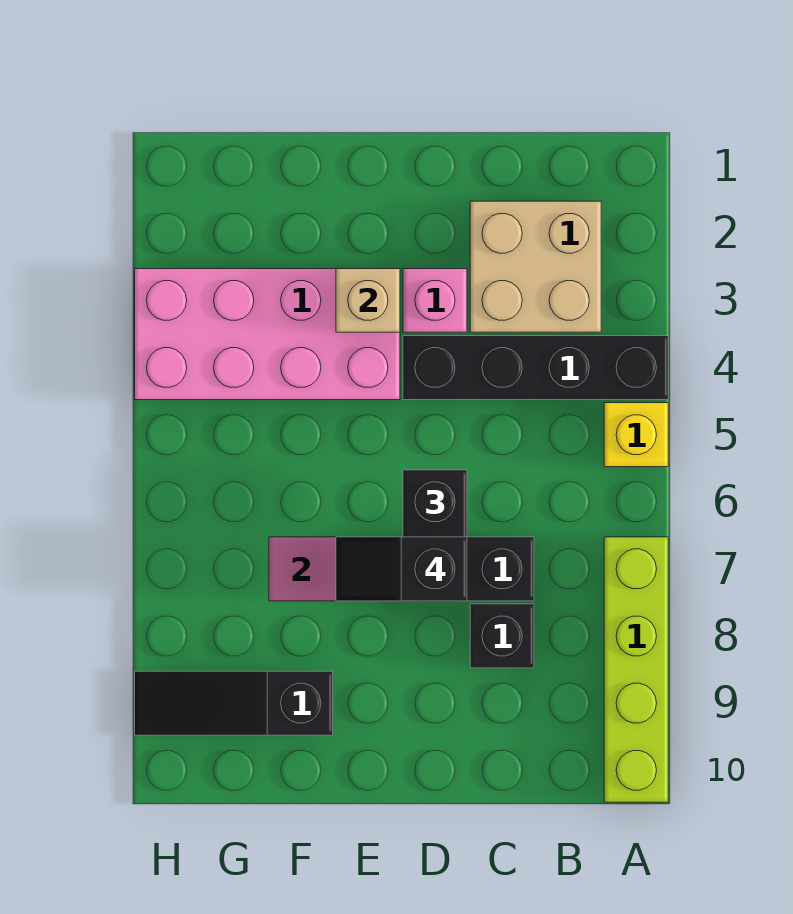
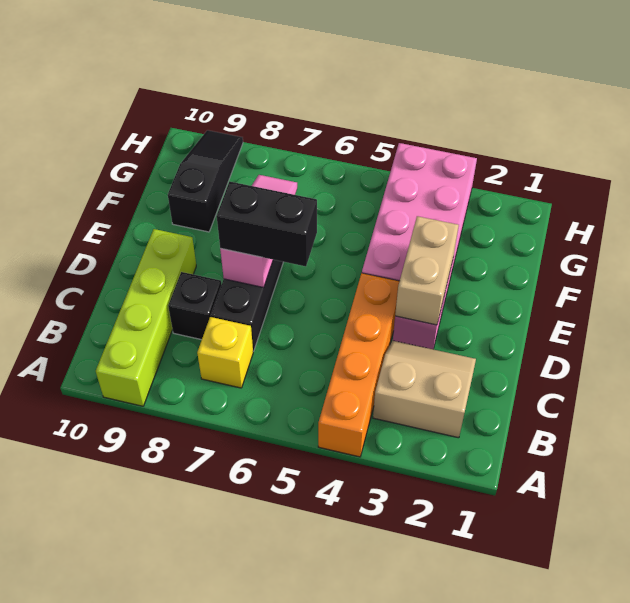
black 1x4 brick [403,336,668,400] -> orange 1x4 brick [318,273,400,457]
yellow 1x1 brick [604,403,668,467] -> yellow 1x1 brick moved to [197,317,253,388]
lime 1x4 brick [604,537,668,802] -> lime 1x4 brick turned to [96,229,196,406]
tan 2x2 brick [470,201,601,332] -> tan 2x2 slope [373,341,476,438]
black 1x2 slope [336,537,467,601] -> none
tan 1x1 brick [336,269,400,332] -> tan 1x2 brick [395,216,459,325]

